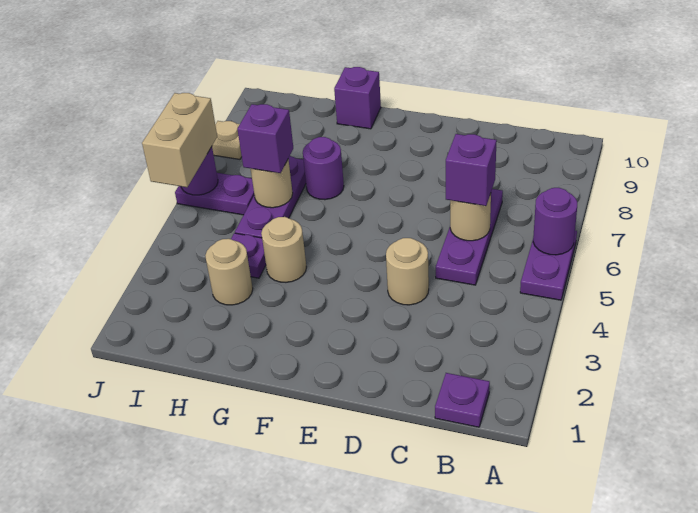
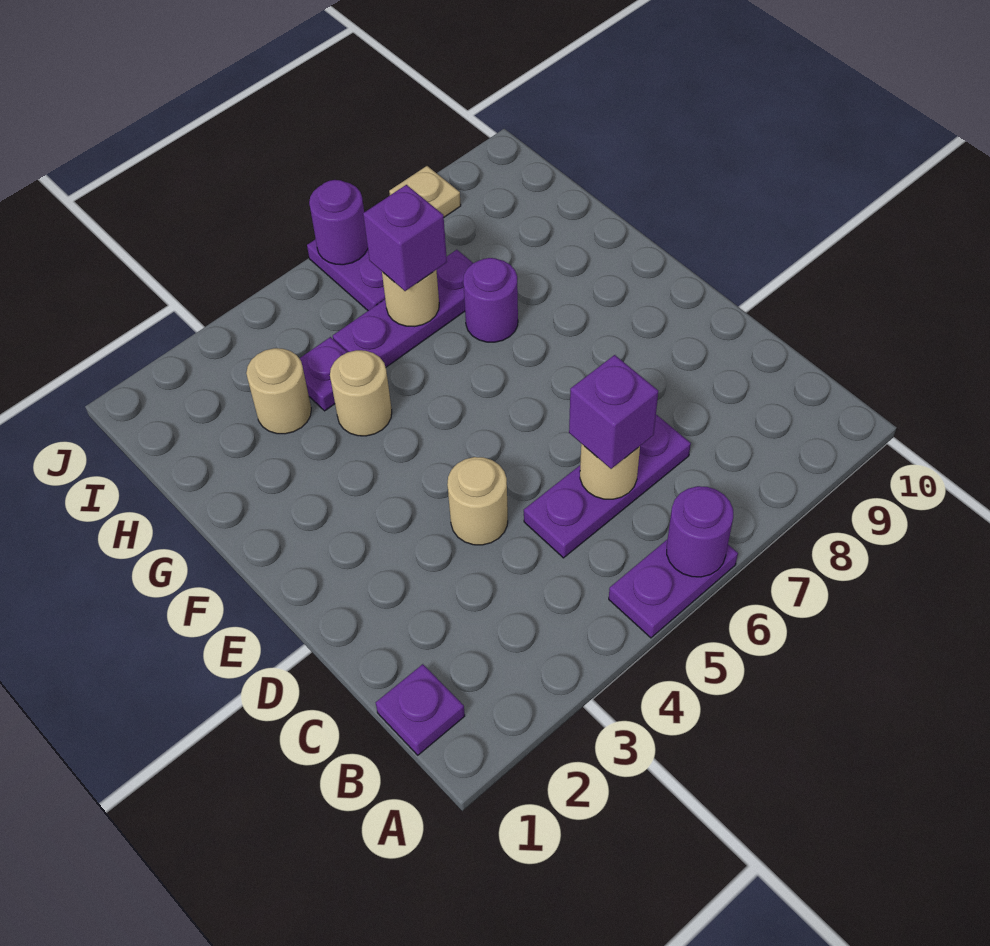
purple 1x1 brick [334,67,381,129] -> none
tan 1x2 brick [142,93,217,187] -> none

